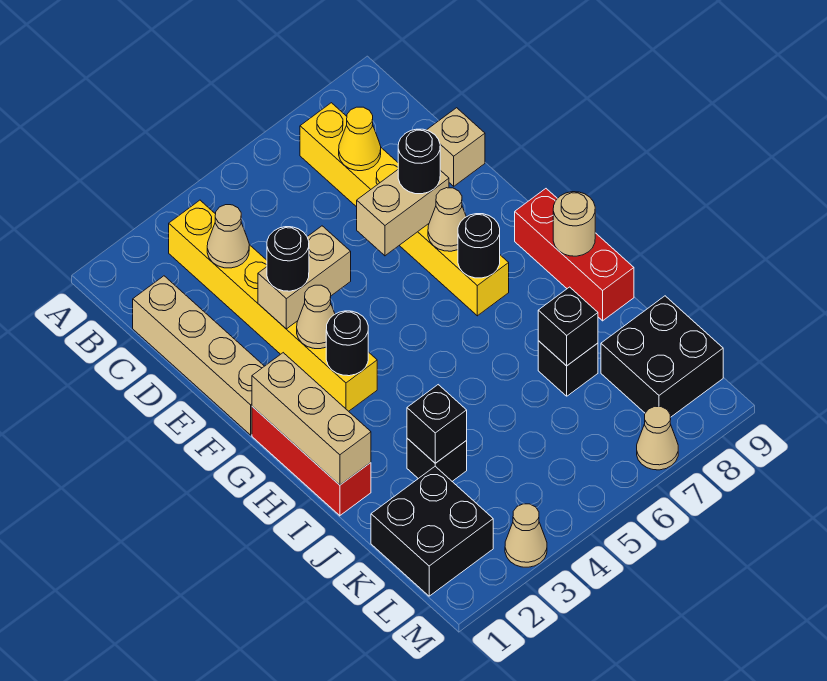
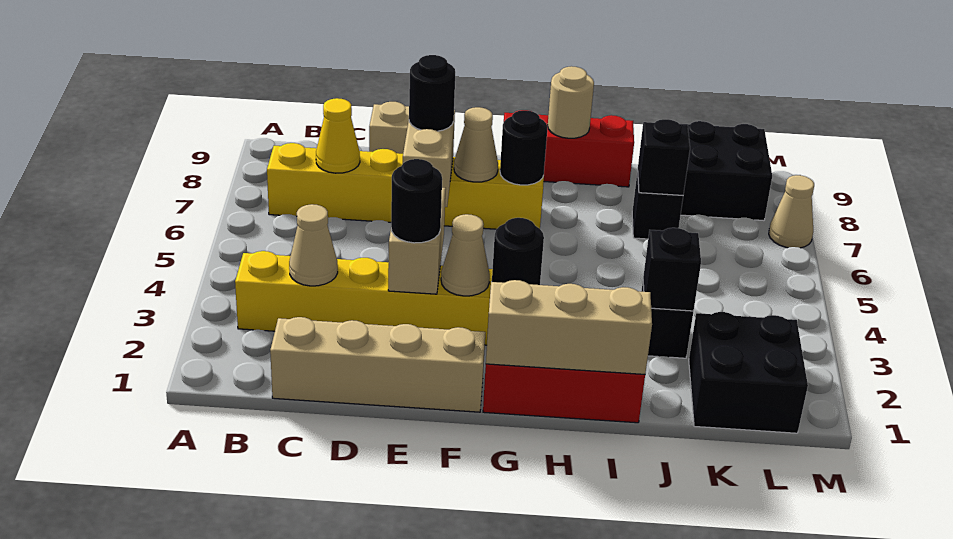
tan 1x1 cone [505,504,547,567] -> none

